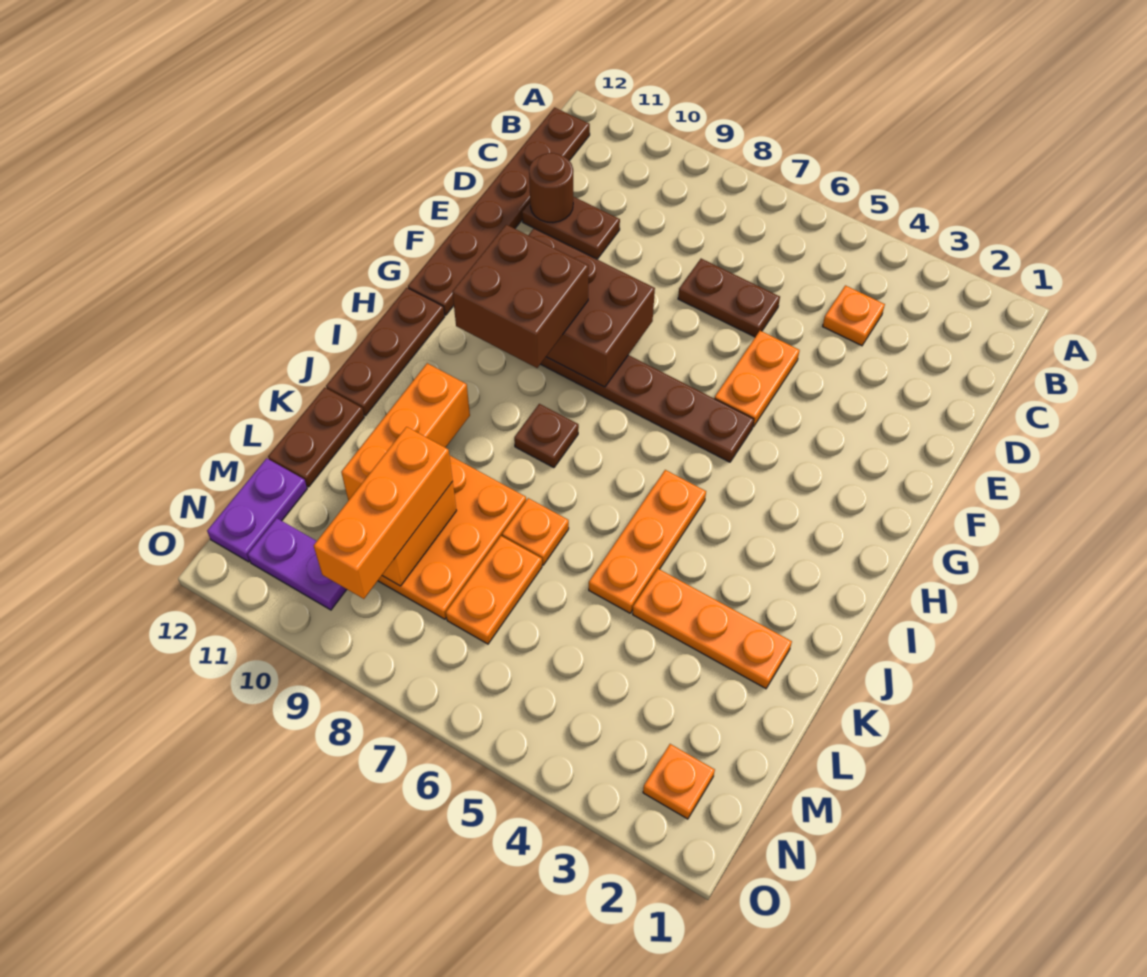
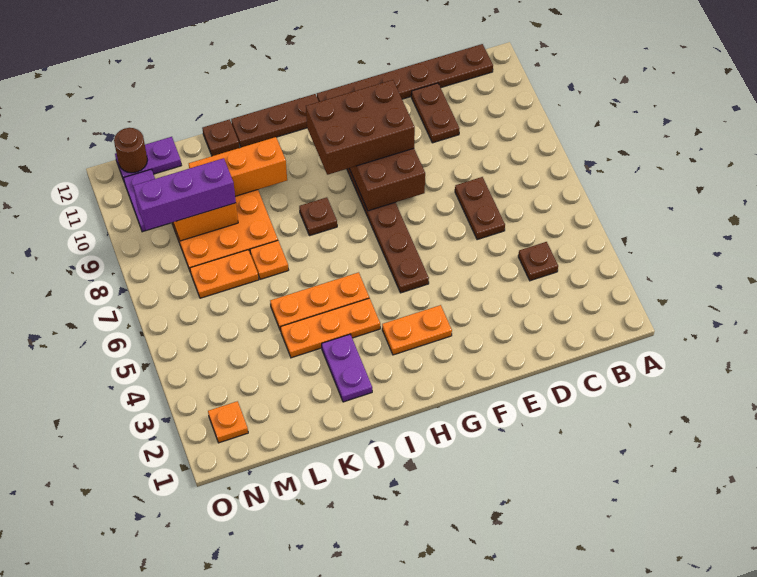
orange 1x1 plate [823,285,885,346] -> brown 1x1 plate [518,242,558,281]
brown 1x1 round brick [529,153,573,223] -> brown 1x1 round brick moved to [114,128,147,173]
orange 1x2 plate [715,331,800,427] -> orange 1x2 plate moved to [382,305,452,355]
brown 2x2 brick [452,225,589,368] -> brown 2x3 brick [306,80,415,175]
none -> purple 1x2 plate [322,334,372,402]
orange 1x3 plate [633,569,792,689] -> orange 1x3 plate turned to [281,298,380,358]
brown 1x2 plate [268,388,364,487] -> brown 1x1 plate [202,119,239,156]
orange 1x3 brick [314,427,453,599] -> purple 1x3 brick [133,158,236,230]

